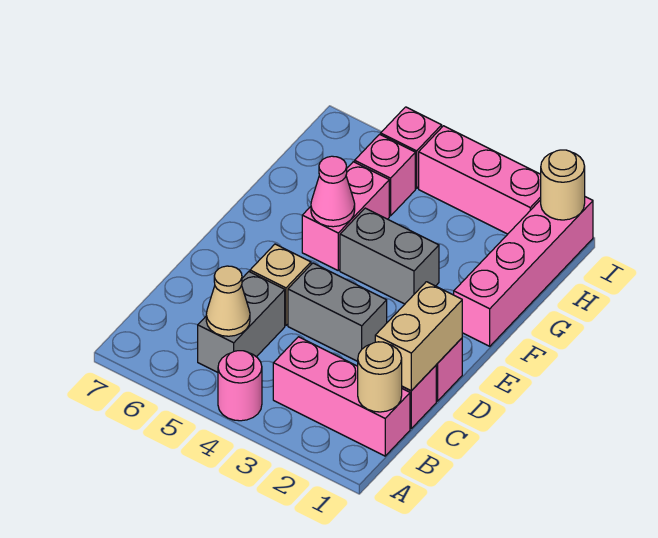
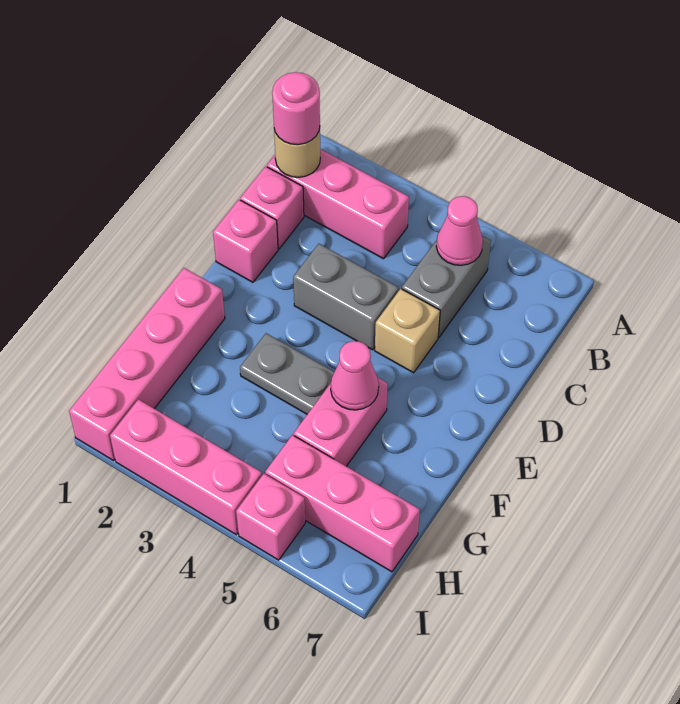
pink 1x1 round brick [218,351,262,421] -> pink 1x1 round brick moved to [272,72,320,145]
tan 1x1 cone [206,266,250,336] -> pink 1x1 cone [436,196,483,265]
tan 1x2 brick [375,282,462,391] -> none
grey 1x2 brick [340,208,439,304] -> grey 1x2 plate [240,333,334,414]
pink 1x1 brick [355,134,415,216] -> pink 1x3 brick [265,435,420,572]
tan 1x1 round brick [541,150,585,220] -> none

